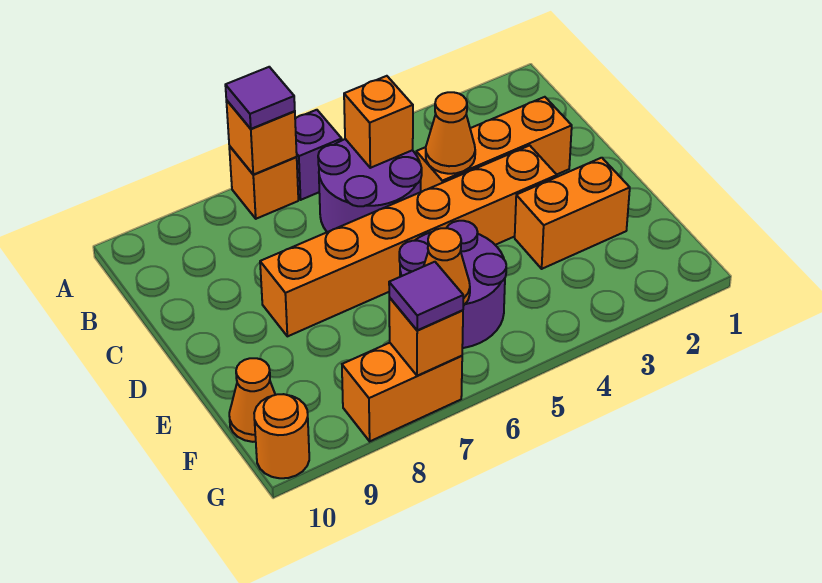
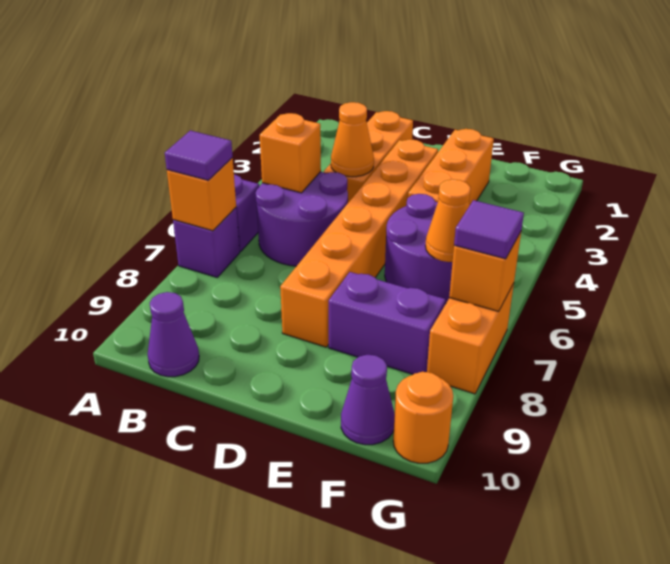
orange 1x1 brick [229,146,298,219] -> purple 1x1 brick [173,208,240,277]
none -> purple 1x1 cone [148,292,199,377]
orange 1x2 brick [515,158,630,269] -> orange 1x3 brick [408,129,494,206]
none -> purple 1x2 brick [328,272,446,374]
orange 1x1 cone [229,358,275,442] -> purple 1x1 cone [341,355,395,445]

